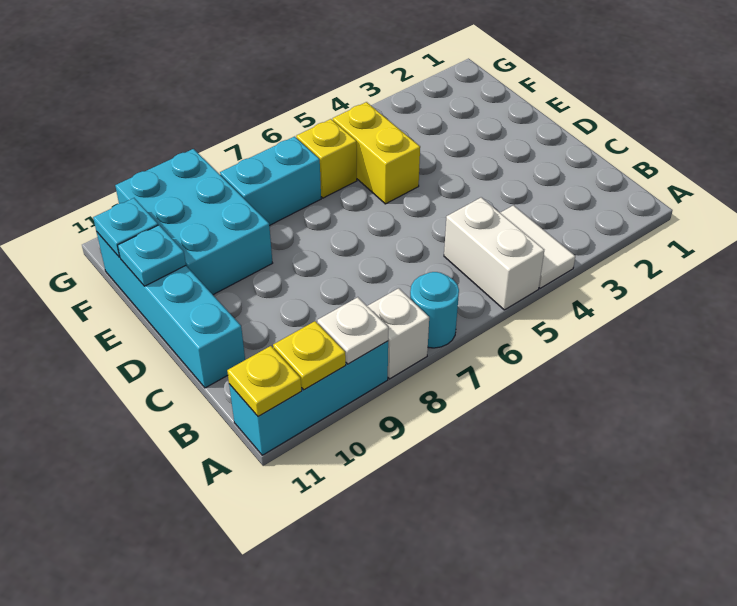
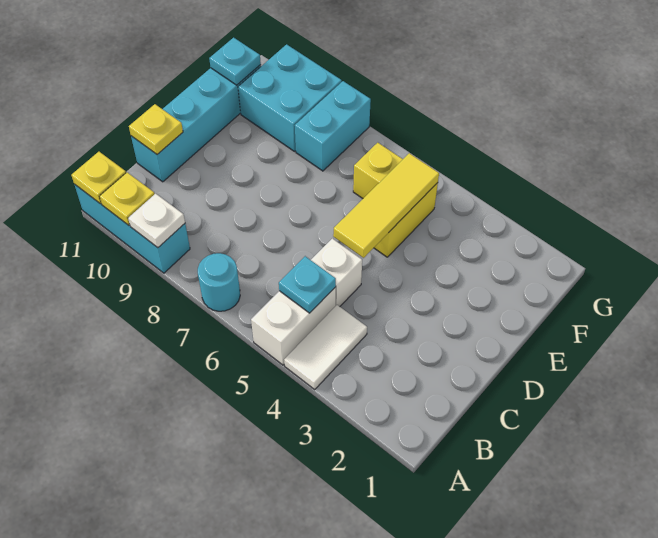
white 1x1 brick [367,288,429,379] -> white 1x1 brick moved to [311,238,362,306]
none -> yellow 1x1 plate [129,104,183,154]
none -> yellow 1x3 tile [333,153,439,258]
cyan 2x3 brick [115,149,272,295] -> cyan 2x2 brick [238,44,342,151]
cyan 1x1 plate [118,225,186,286] -> cyan 1x1 plate moved to [279,256,336,313]
cyan 1x2 brick [220,137,321,226] -> cyan 1x2 brick turned to [295,81,371,171]

